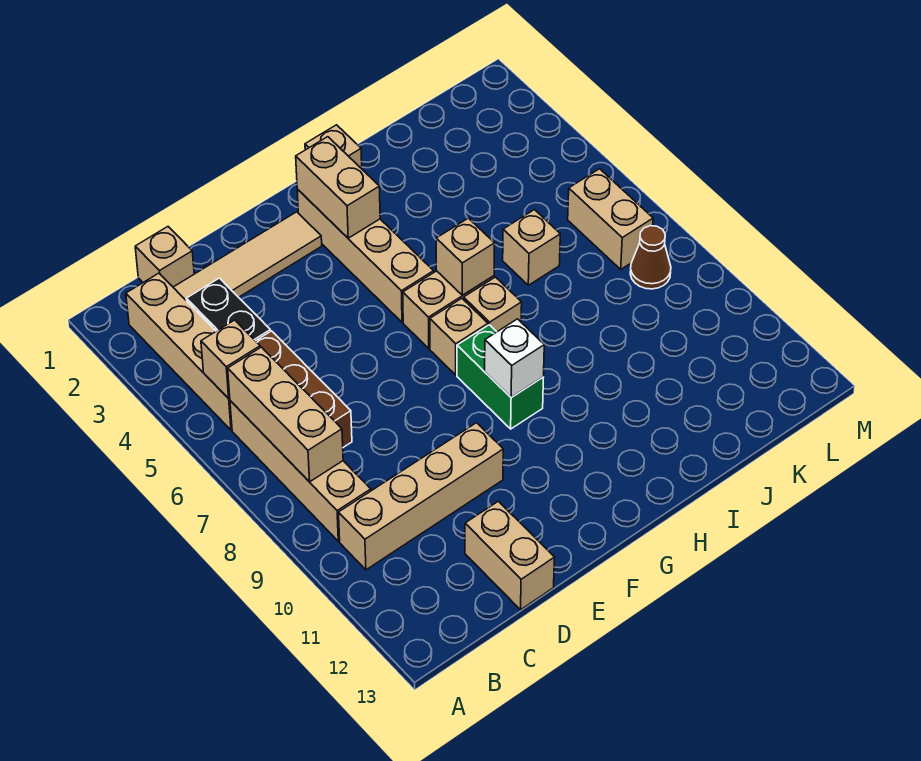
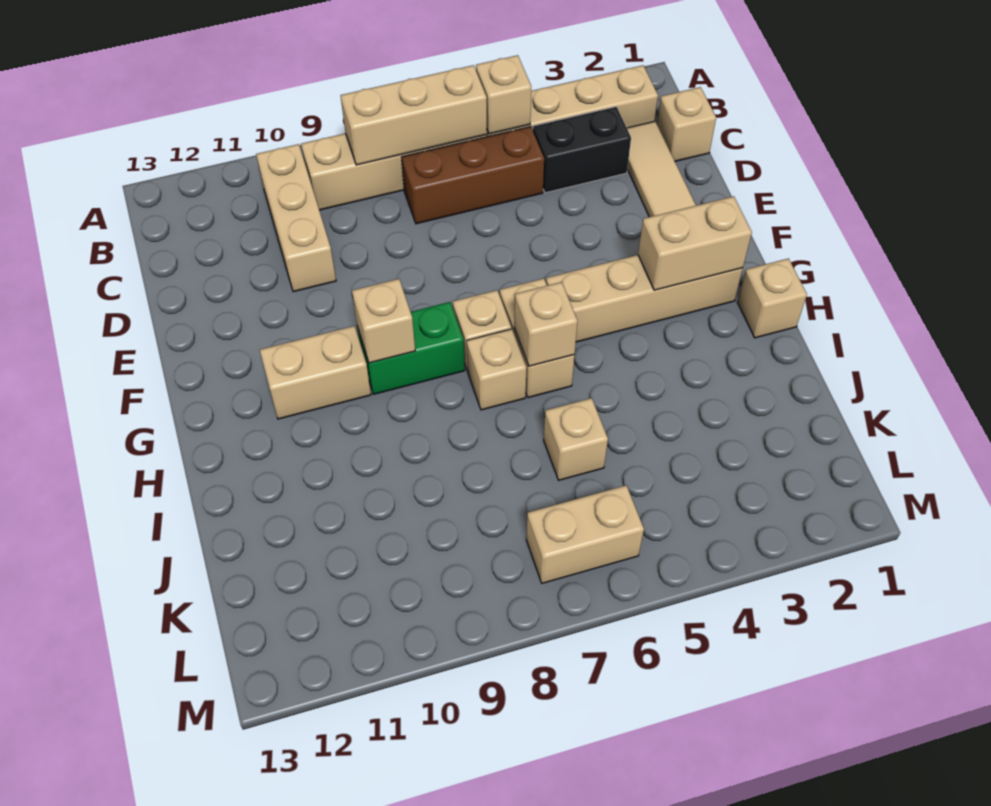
tan 1x4 brick [338,423,503,570] -> tan 1x3 brick [256,144,336,292]
tan 1x2 brick [465,501,555,610] -> tan 1x2 brick moved to [260,326,371,419]
white 1x1 brick [485,319,544,397] -> tan 1x1 brick [352,279,415,363]
brown 1x1 cone [630,226,671,289] -> none

